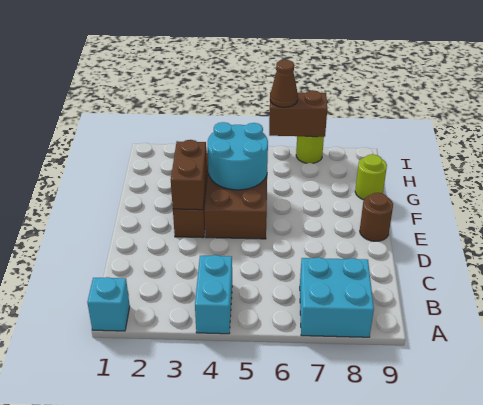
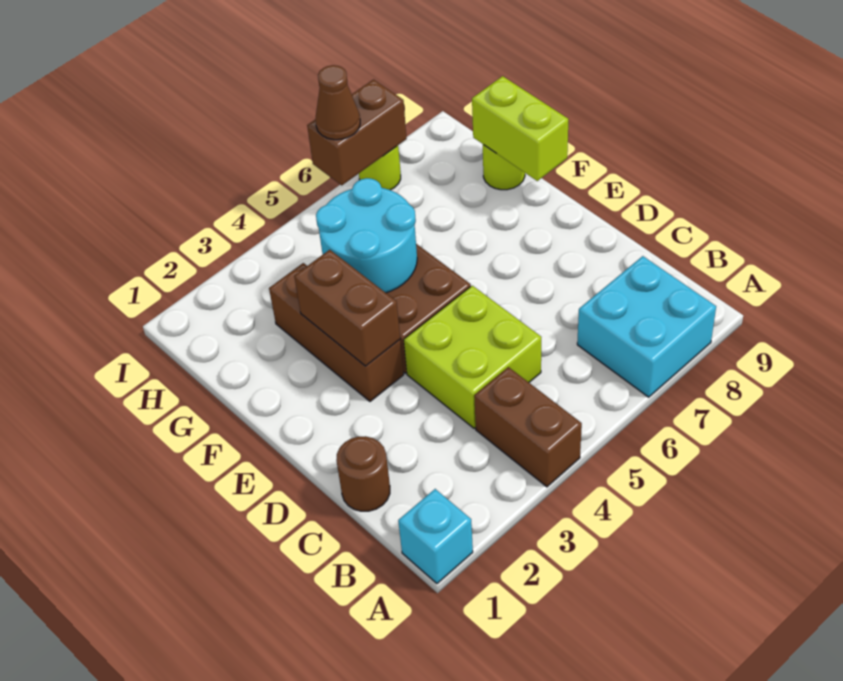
cyan 1x2 brick [195,255,232,334] -> brown 1x2 brick [474,367,582,487]
none -> lime 2x2 brick [404,286,541,428]
brown 1x1 round brick [360,193,393,241] -> brown 1x1 round brick moved to [336,436,390,511]
none -> lime 1x2 brick [472,76,568,181]

